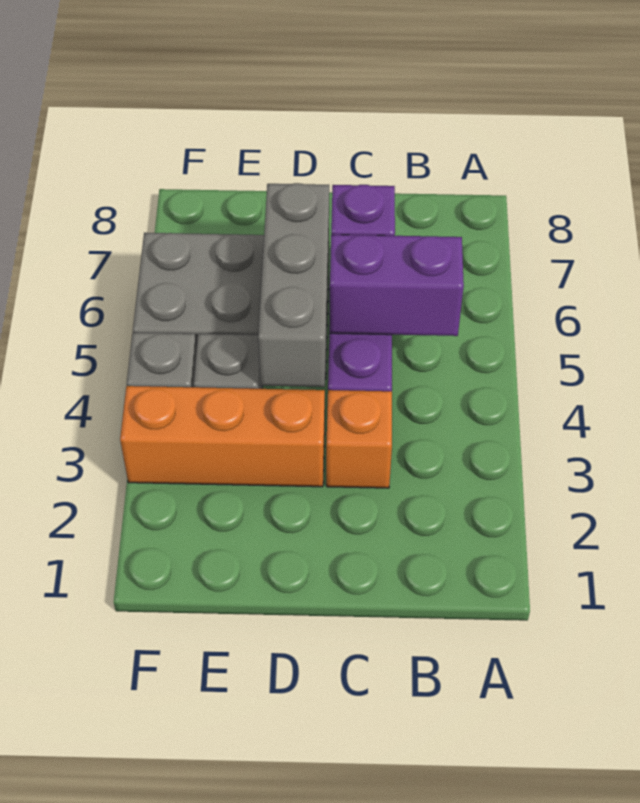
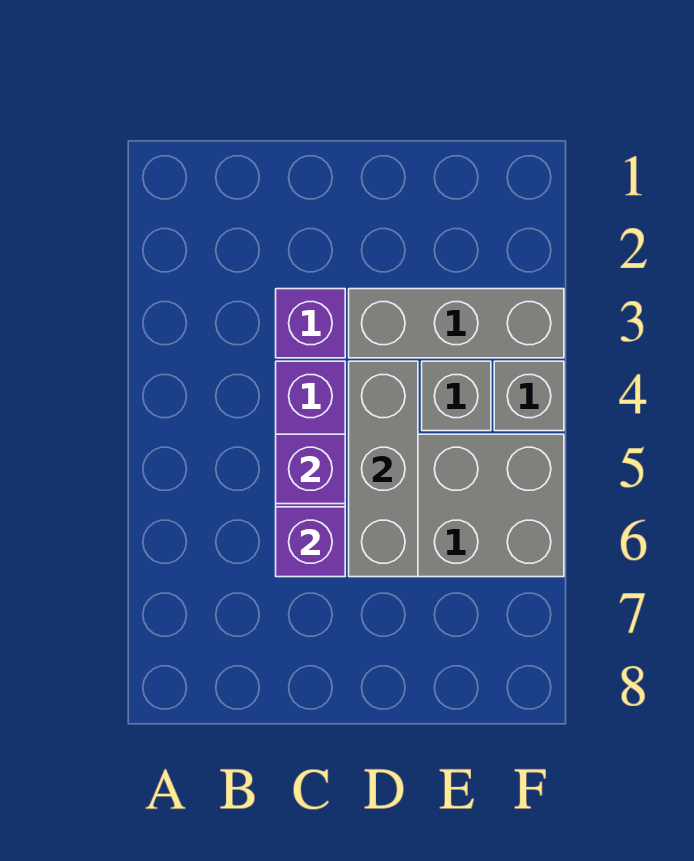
purple 1x2 brick [329,235,464,336] -> purple 1x1 brick [276,434,345,504]
orange 1x1 brick [326,390,392,488] -> purple 1x1 brick [276,289,345,358]
orange 1x3 brick [120,386,325,487] -> grey 1x3 brick [349,289,564,358]

